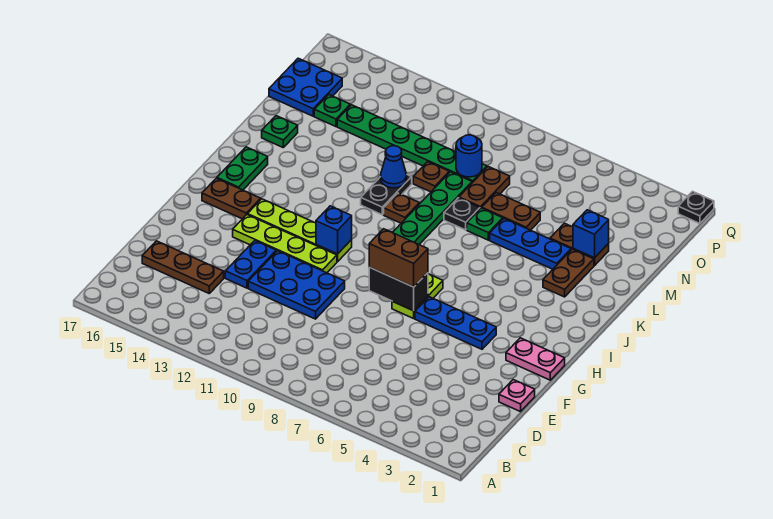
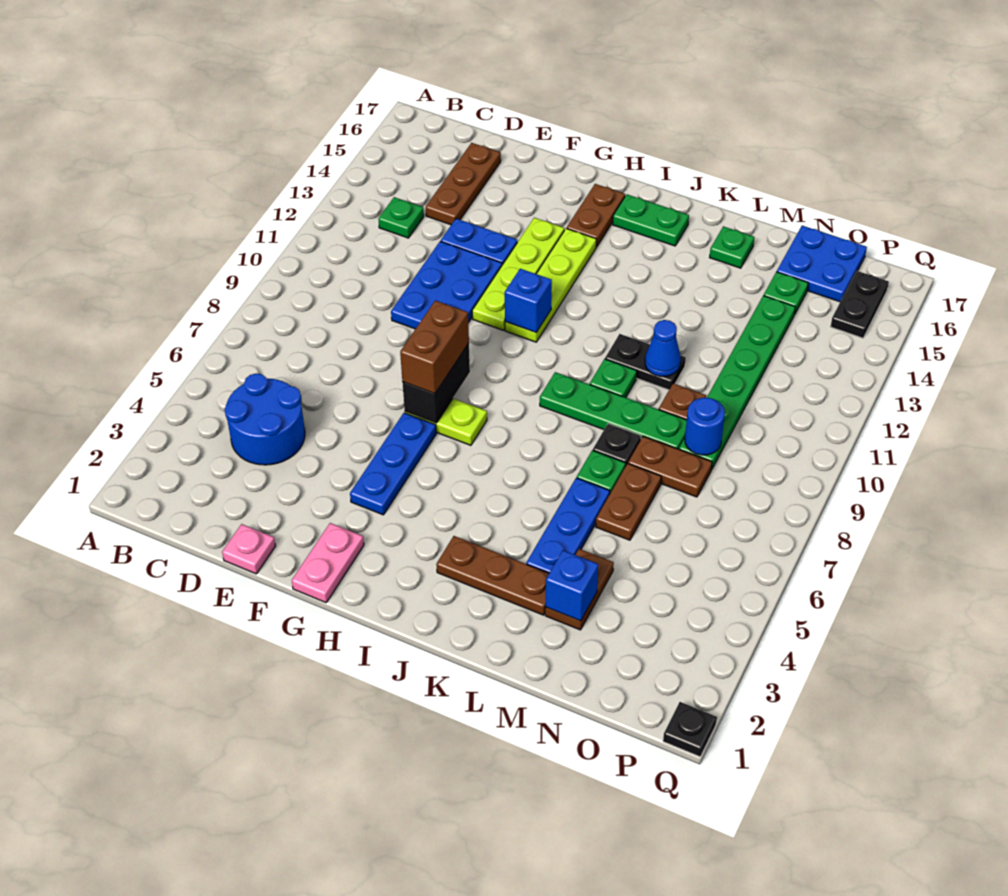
none -> blue 2x2 round brick [225,374,305,465]
none -> green 1x1 plate [378,197,424,238]
brown 1x2 plate [543,249,594,297] -> brown 1x3 plate [436,536,549,615]
brown 1x1 plate [384,193,419,223] -> green 1x1 plate [590,359,637,398]
none -> black 1x2 plate [831,271,889,338]

